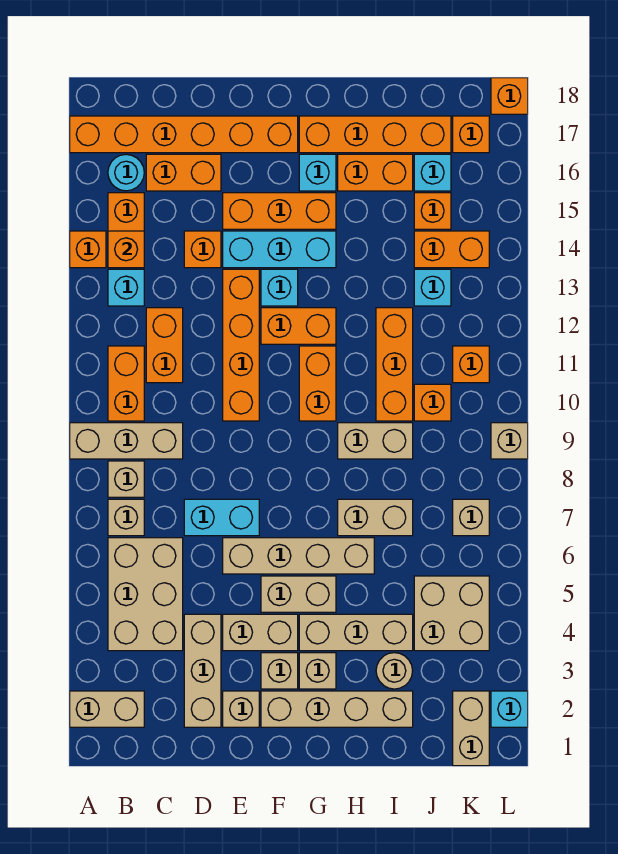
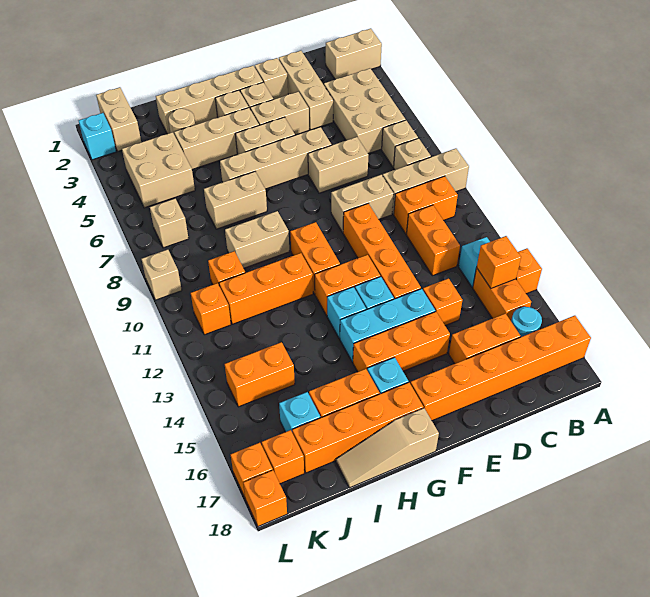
orange 1x2 brick [108,346,144,421] -> orange 1x2 brick turned to [394,176,458,234]
cyan 1x2 brick [184,499,259,536] -> tan 1x2 brick [308,137,369,193]
none -> tan 1x2 brick [331,175,394,232]
none -> tan 1x3 slope [336,408,439,488]
orange 1x3 brick [376,308,413,421] -> orange 1x3 brick turned to [219,253,313,324]
cyan 1x1 brick [414,269,451,306] -> cyan 1x1 brick moved to [327,287,366,338]
orange 1x1 brick [414,193,451,229] -> orange 1x1 brick moved to [231,443,273,497]

